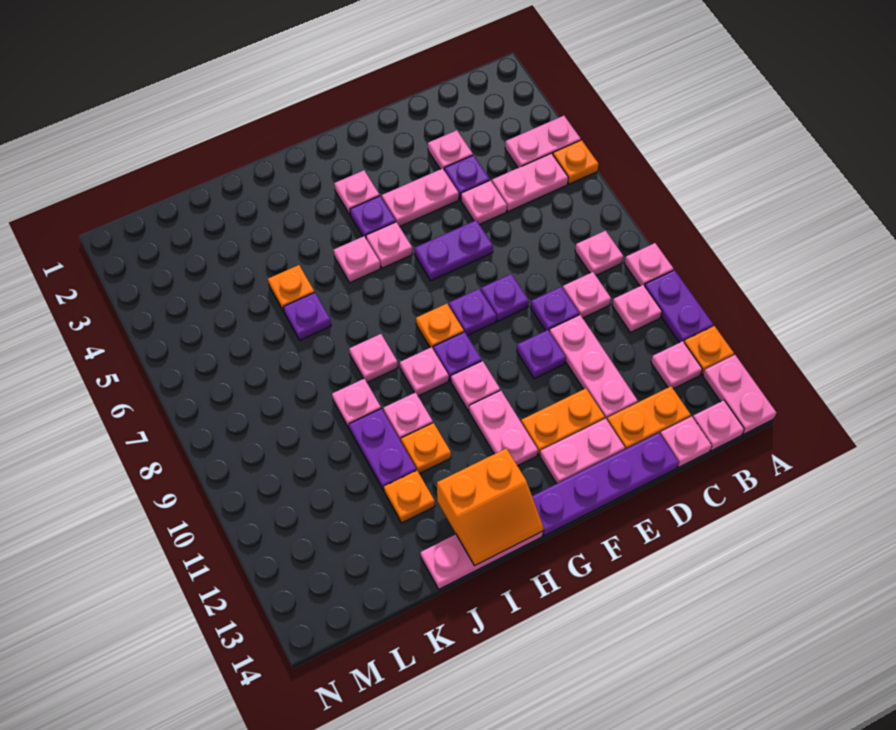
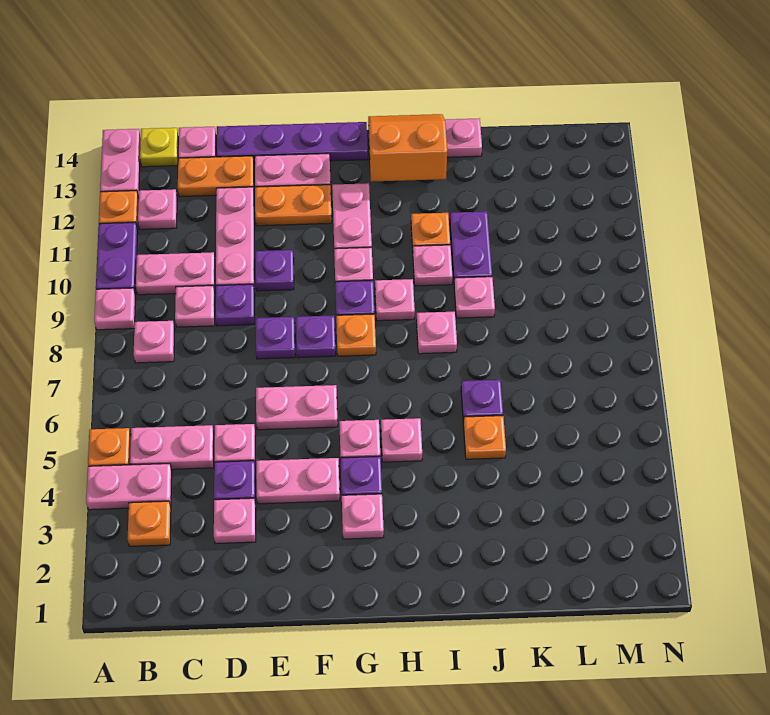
pink 1x1 plate [612,285,662,332] -> pink 1x2 plate [136,252,215,295]
pink 1x1 plate [693,400,744,451] -> yellow 1x1 plate [140,128,178,167]
purple 1x2 plate [415,220,493,281] -> pink 1x2 plate [256,385,338,430]
orange 1x1 plate [384,471,435,523] -> orange 1x1 plate moved to [128,501,171,546]

